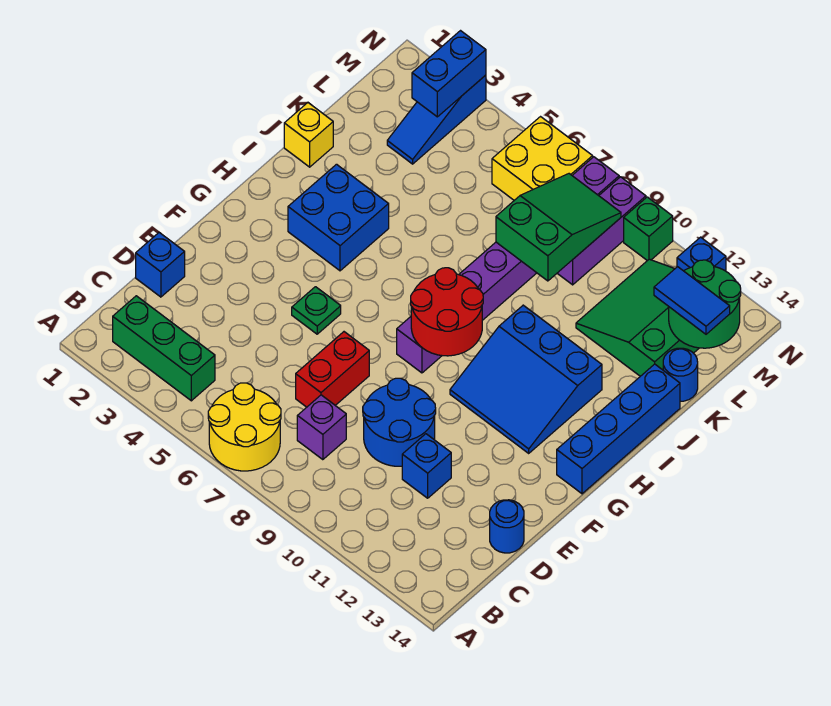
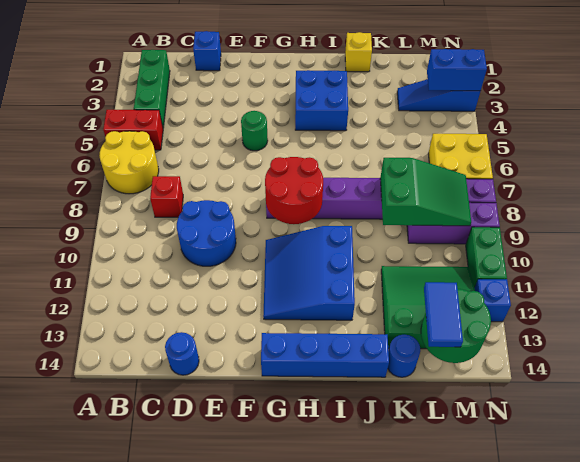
purple 1x1 brick [297,395,346,460] -> red 1x1 brick [150,176,183,217]
red 1x2 brick [296,332,369,407] -> red 1x2 brick moved to [103,110,163,150]
blue 1x1 brick [402,434,451,498] -> none
green 1x1 plate [292,287,341,334] -> green 1x1 round brick [241,111,268,151]
green 1x1 brick [624,197,673,261] -> green 1x2 brick [466,227,507,288]

